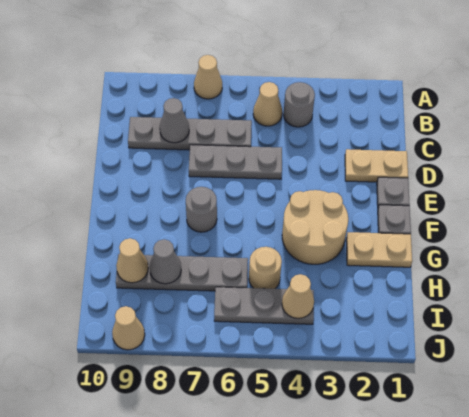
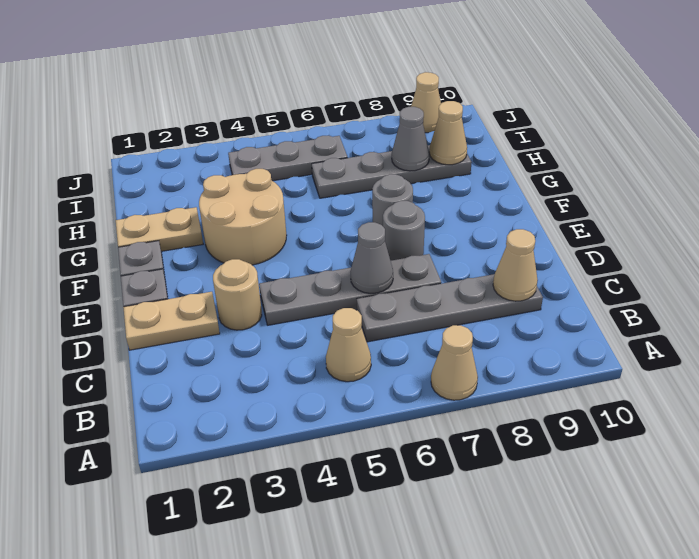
grey 1x1 round brick [284,82,315,127] -> grey 1x1 round brick moved to [383,201,425,261]
grey 1x1 cone [160,98,189,143] -> grey 1x1 cone moved to [350,222,393,293]
grey 1x3 plate [189,145,282,179] -> grey 1x4 plate [259,254,441,325]
tan 1x1 round brick [249,247,282,289] -> tan 1x1 round brick moved to [213,259,262,330]
tan 1x1 cone [282,274,314,318] -> tan 1x1 cone moved to [493,229,538,301]

